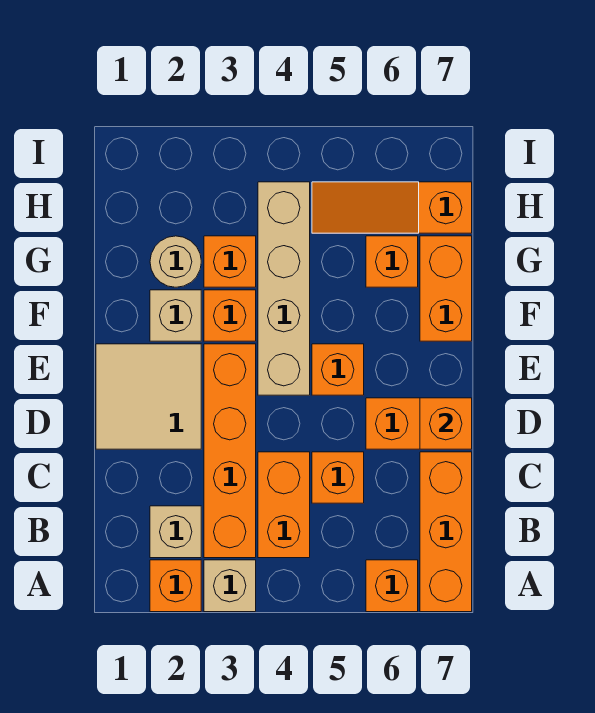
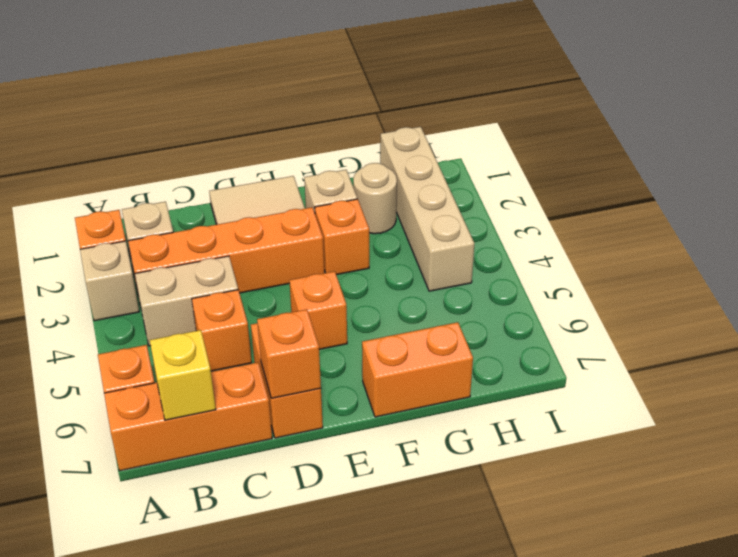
orange 1x2 brick [258,452,310,558] -> tan 1x2 brick [135,256,238,346]
none -> yellow 1x1 brick [150,330,216,420]
tan 1x4 brick [258,182,310,395] -> tan 1x4 brick turned to [380,127,474,291]
orange 1x1 brick [204,236,256,287] -> none
orange 1x1 brick [366,236,418,287] -> none
orange 1x3 slope [312,182,472,233] -> none

